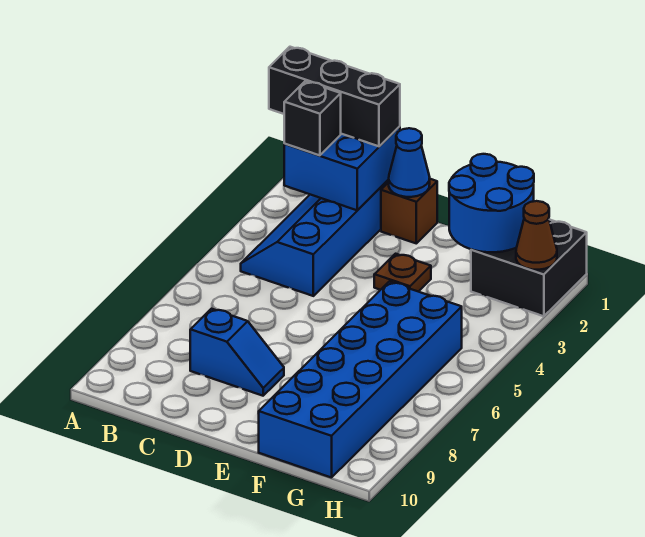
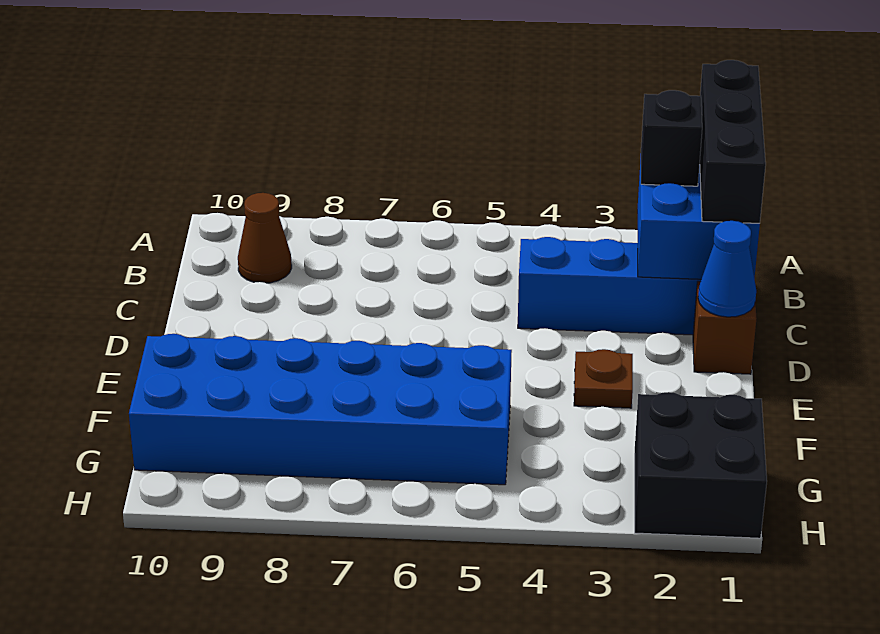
blue 1x2 slope [190,309,284,396] -> none
blue 2x2 round brick [449,154,534,252] -> none
brown 1x1 cone [516,201,557,270] -> brown 1x1 cone moved to [238,193,292,283]

